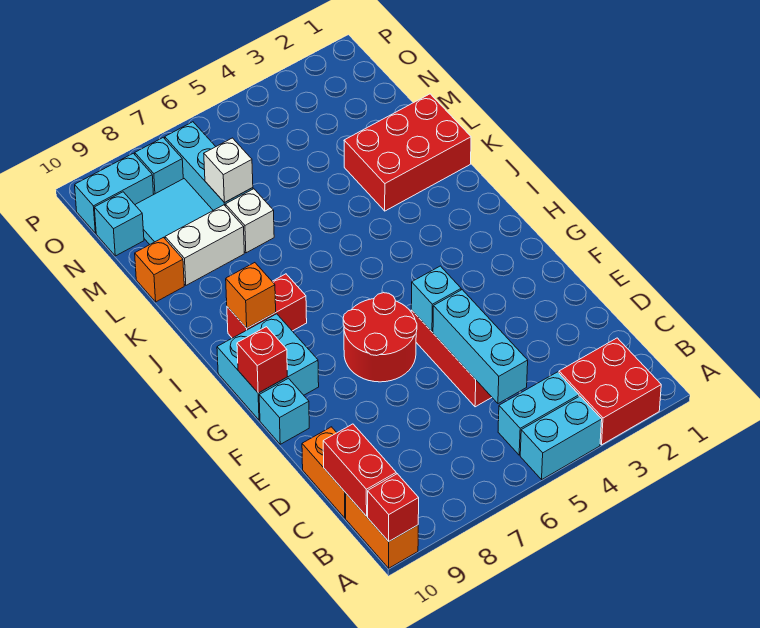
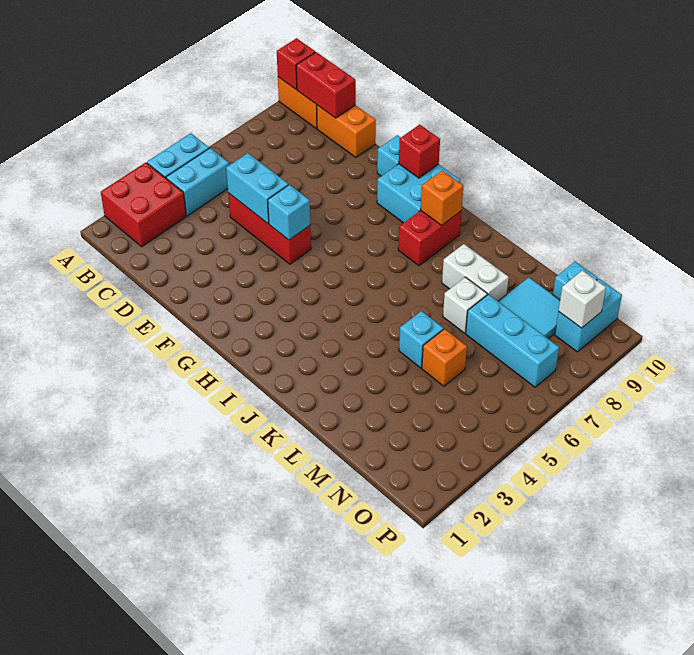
cyan 1x3 brick [433,290,528,404] -> cyan 1x2 brick [226,153,288,224]
red 2x2 round brick [343,293,417,382] -> none
red 2x3 brick [344,94,471,211] -> none
white 1x2 brick [165,205,244,285] -> white 1x2 brick turned to [442,244,509,301]
orange 1x1 brick [135,237,184,302] -> orange 1x1 brick moved to [422,329,467,386]
white 1x1 brick [204,138,253,203] -> white 1x1 brick moved to [558,270,606,328]
cyan 1x1 brick [135,138,183,194] -> cyan 1x1 brick moved to [399,311,443,368]

